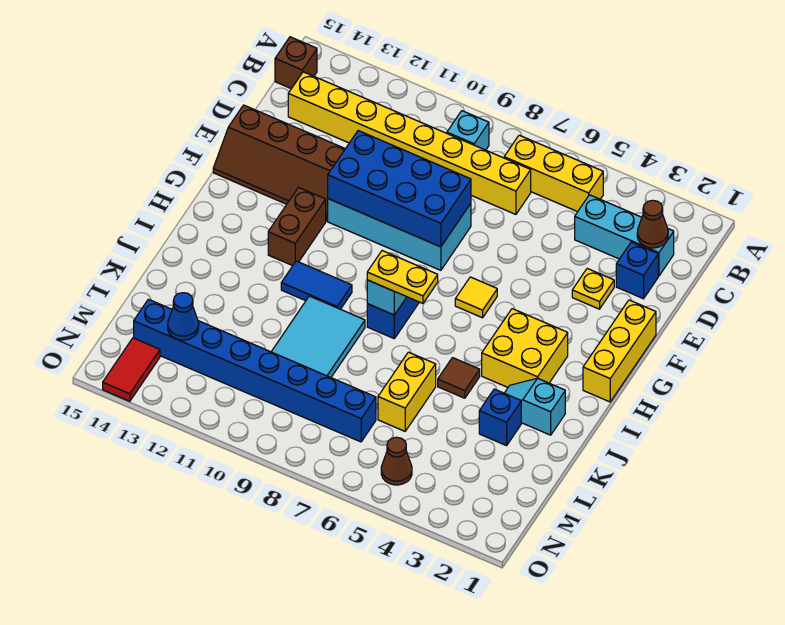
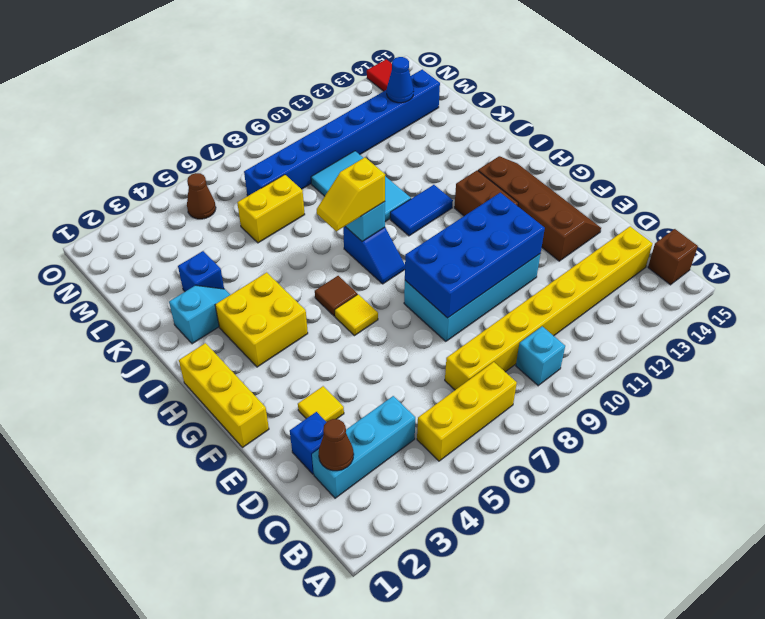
yellow 1x1 plate [572,269,614,309] -> yellow 1x1 tile [298,386,344,422]
brown 2x4 slope [213,105,345,221] -> brown 2x4 slope turned to [478,156,601,261]
yellow 1x2 plate [367,251,438,303] -> yellow 1x2 slope [317,158,385,231]
brown 1x1 tile [438,358,480,398] -> brown 1x1 tile moved to [315,276,357,316]
yellow 1x2 brick [378,352,436,431] -> yellow 1x2 brick turned to [237,175,305,243]

